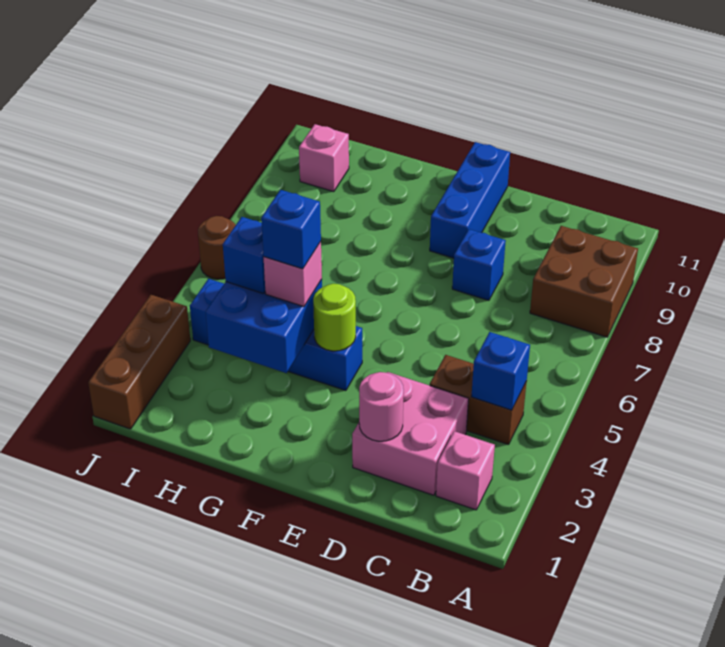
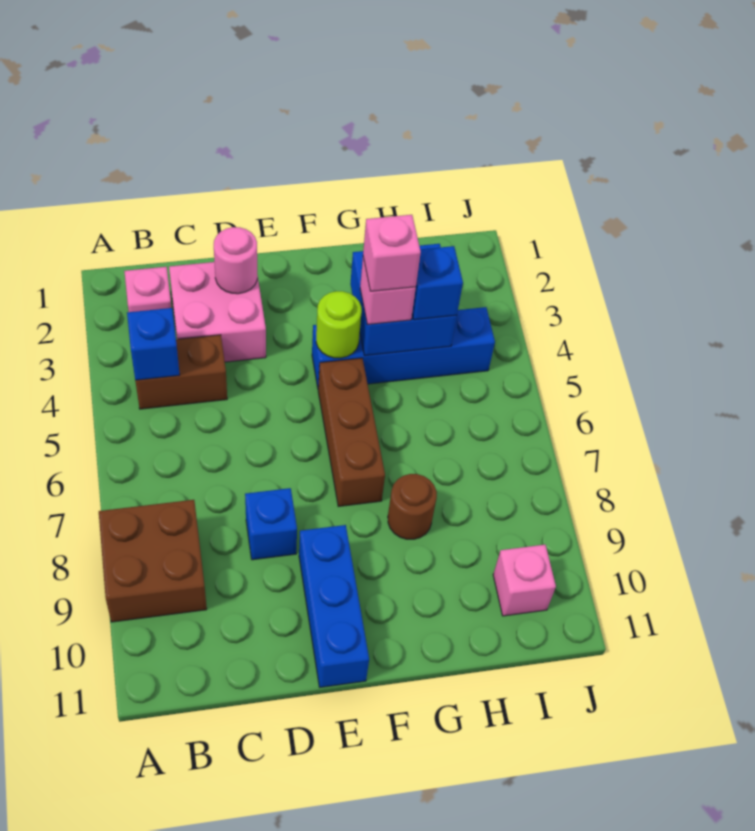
blue 1x1 brick [261,190,321,269] -> pink 1x1 brick [363,215,421,291]
brown 1x3 brick [88,295,190,429] -> brown 1x3 brick moved to [318,358,385,506]
brown 1x1 round brick [198,216,236,279] -> brown 1x1 round brick moved to [388,474,437,539]

